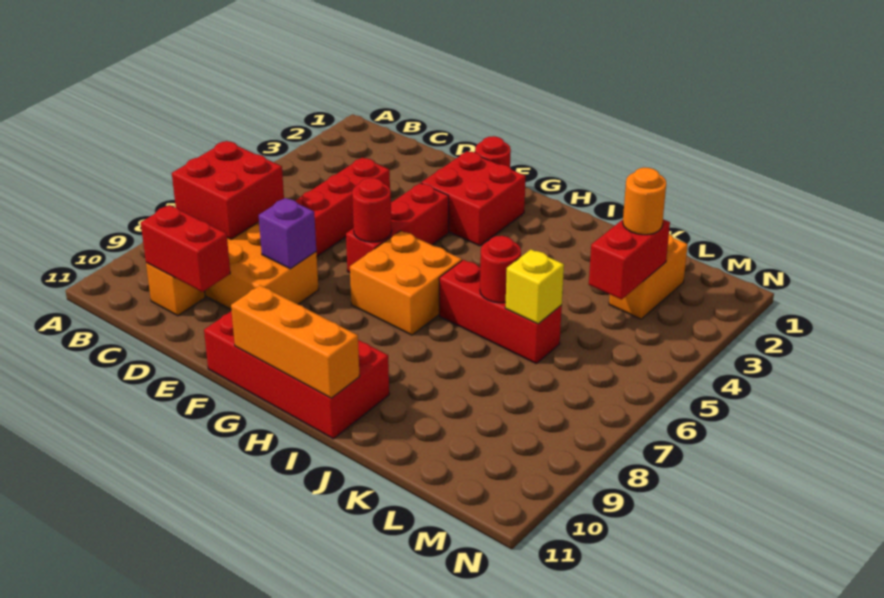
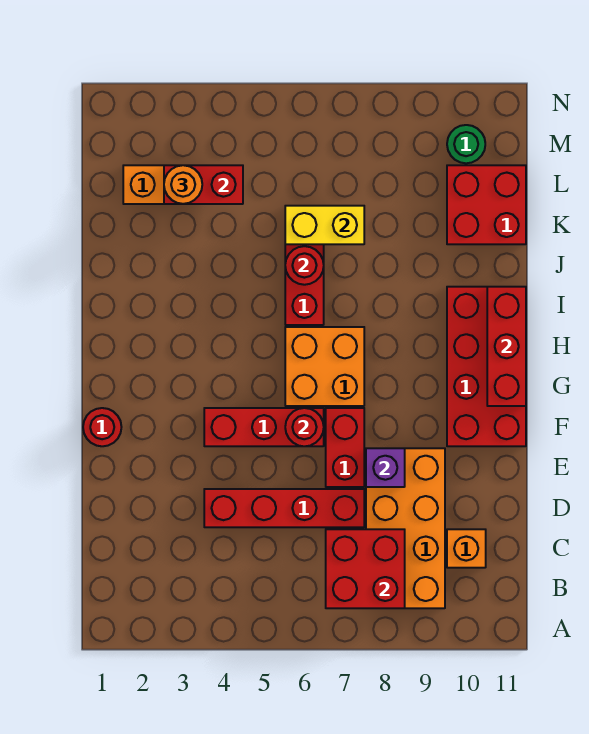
red 1x2 brick [141,205,230,292] -> red 1x2 brick moved to [326,408,364,487]
red 2x2 brick [421,151,526,246] -> red 2x2 brick moved to [447,165,526,244]
orange 1x3 brick [231,285,360,398] -> red 1x3 brick [487,287,526,406]
yellow 1x1 brick [505,250,564,324] -> yellow 1x2 brick [285,206,364,244]
none -> green 1x1 round brick [447,125,485,163]

